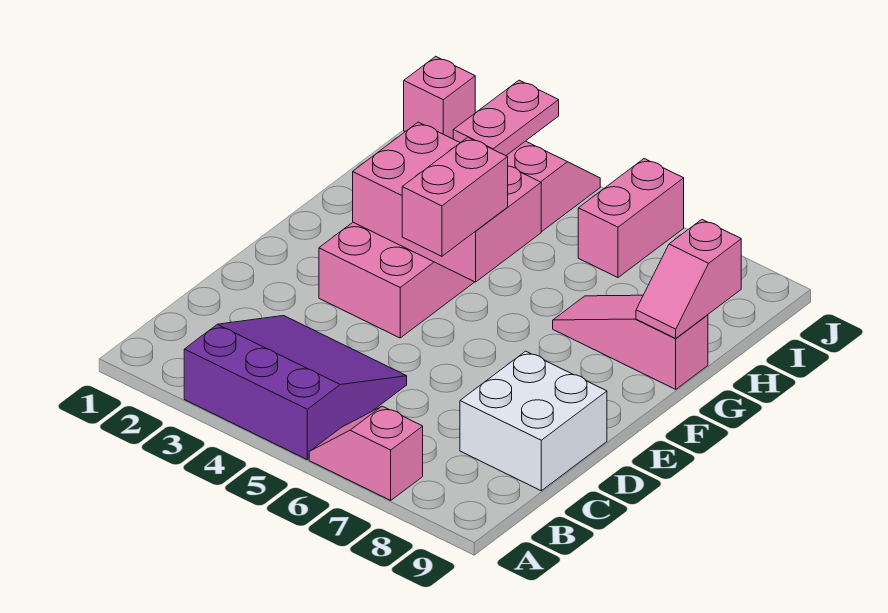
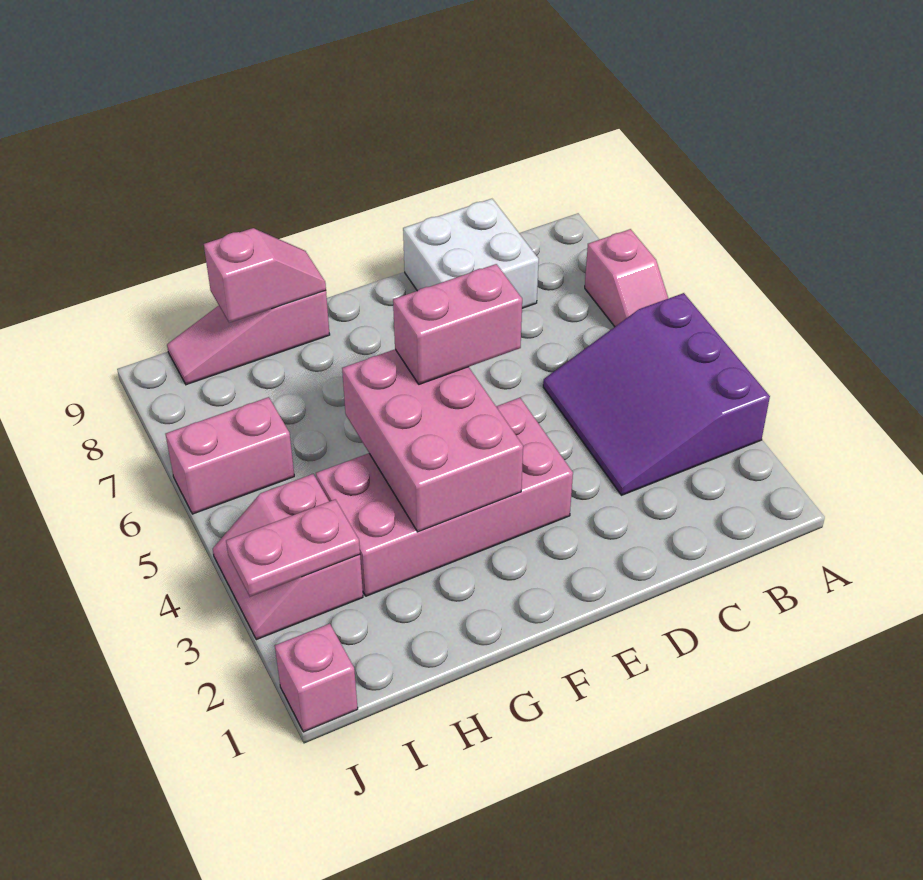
pink 1x3 slope [553,295,708,389] -> pink 1x3 slope turned to [167,290,330,385]

